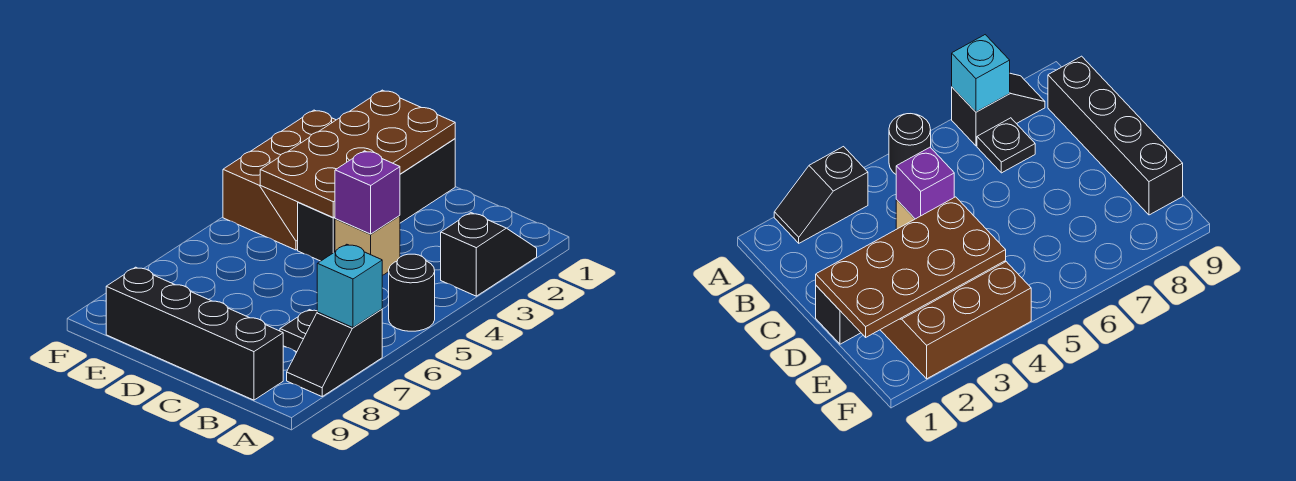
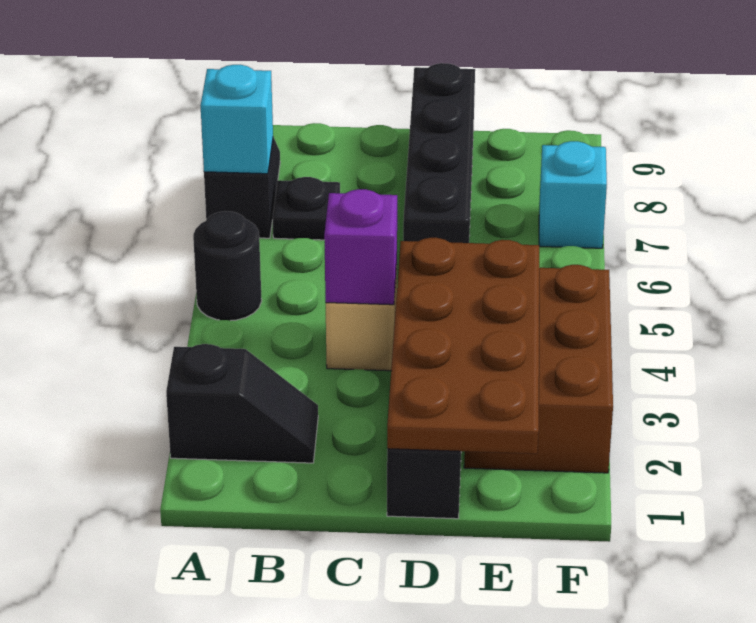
black 1x2 slope [441,213,537,296] -> black 1x2 slope turned to [166,344,318,463]
black 1x4 brick [106,267,283,400] -> black 1x4 brick turned to [403,63,475,243]
none -> cyan 1x1 brick [539,141,607,248]

